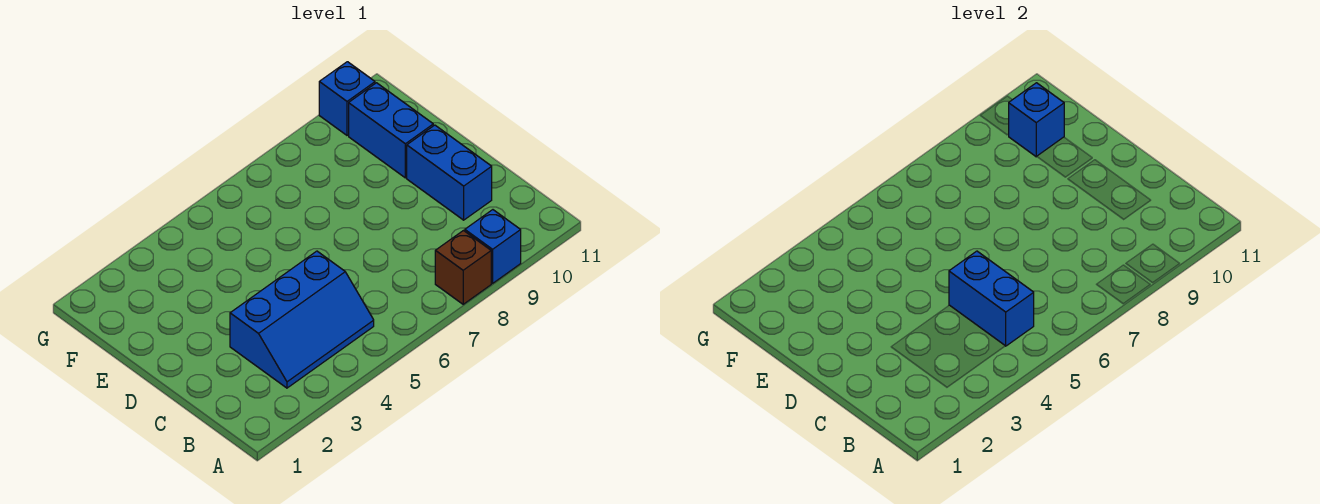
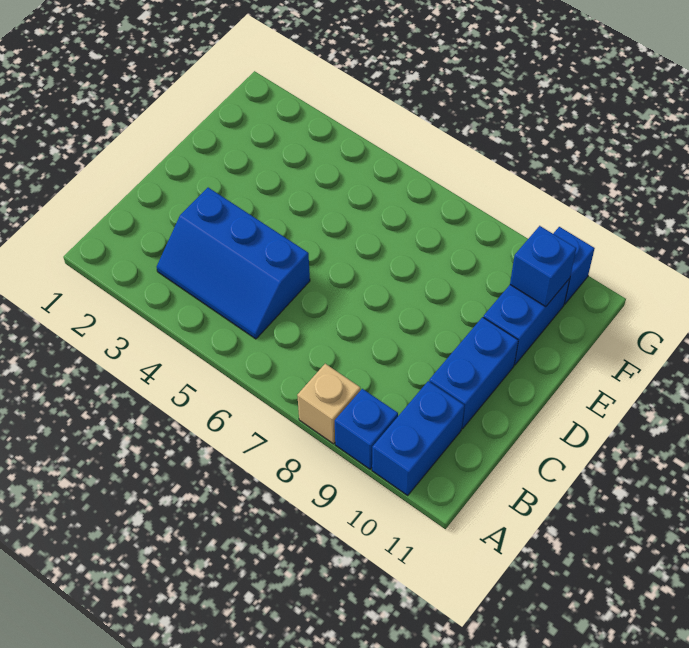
brown 1x1 brick [435,231,491,304] -> tan 1x1 brick [297,364,360,444]
blue 1x2 brick [949,251,1034,346] -> blue 1x2 brick moved to [372,381,464,495]

